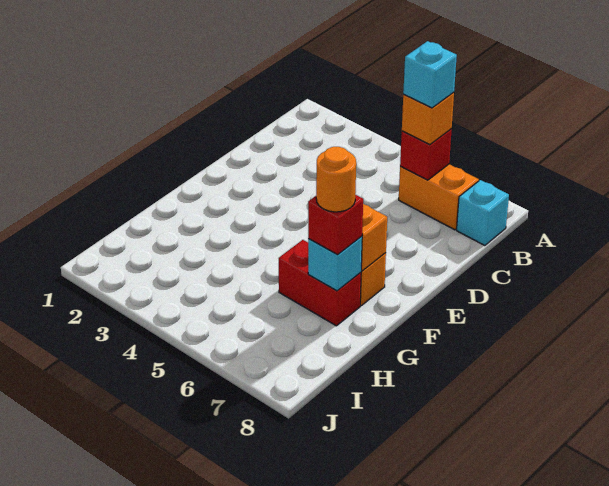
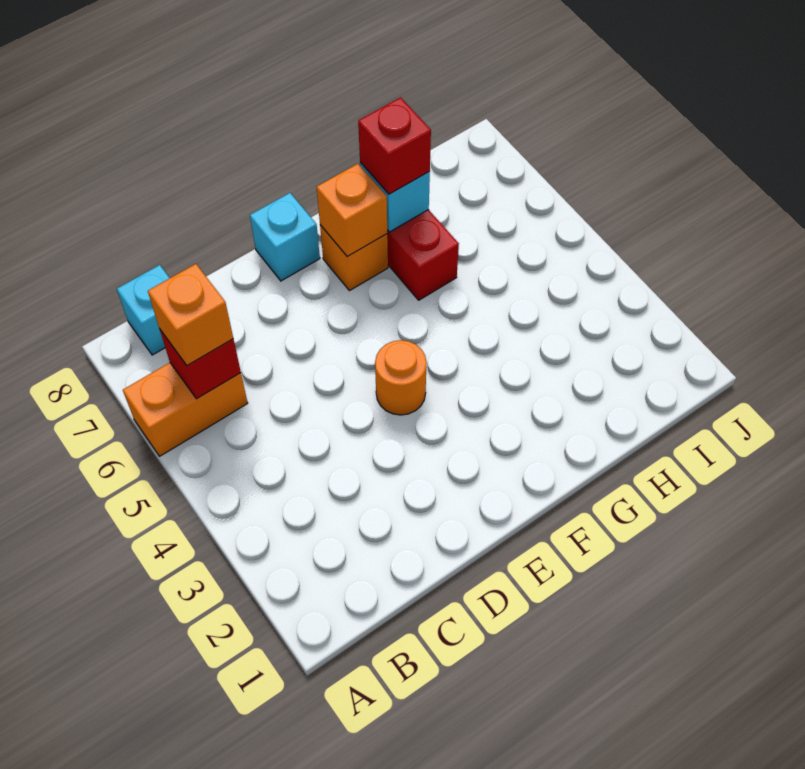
orange 1x2 brick [399,164,479,230] -> orange 1x2 brick turned to [123,363,248,456]
cyan 1x1 brick [403,41,457,108] -> cyan 1x1 brick moved to [250,193,320,281]
orange 1x1 round brick [316,147,356,212] -> orange 1x1 round brick moved to [375,340,427,415]

